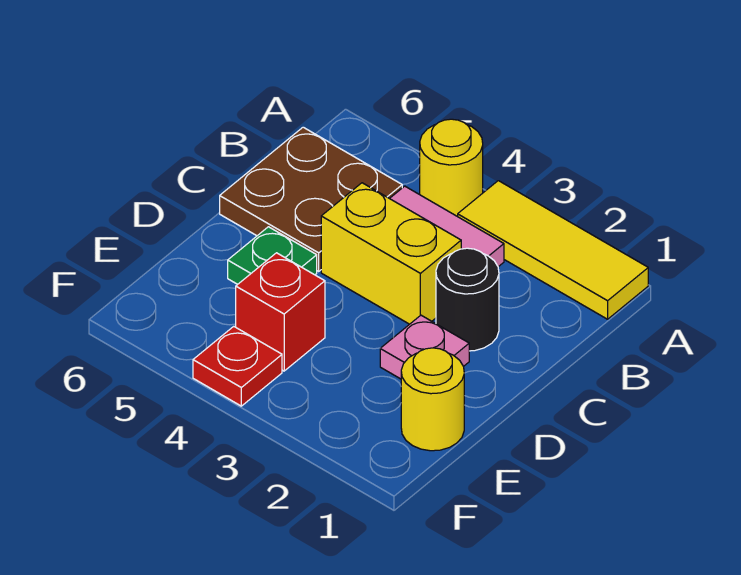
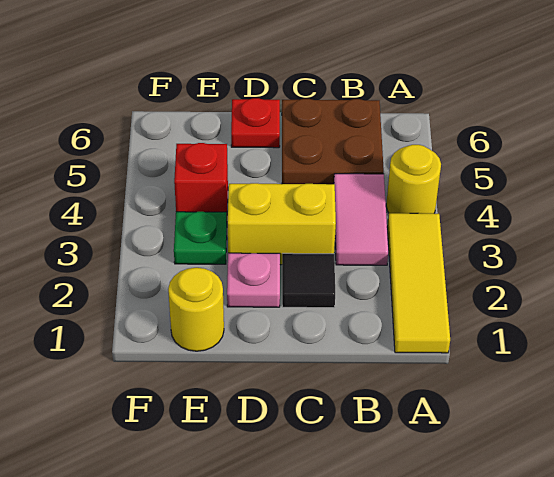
black 1x1 round brick [436,248,499,351] -> black 1x1 tile [282,253,335,308]
yellow 1x2 brick [321,183,461,324] -> yellow 1x2 brick turned to [228,183,336,265]
green 1x1 plate [228,227,317,284] -> green 1x1 plate moved to [174,212,227,264]
red 1x1 plate [193,326,282,406] -> red 1x1 plate moved to [231,98,280,148]

